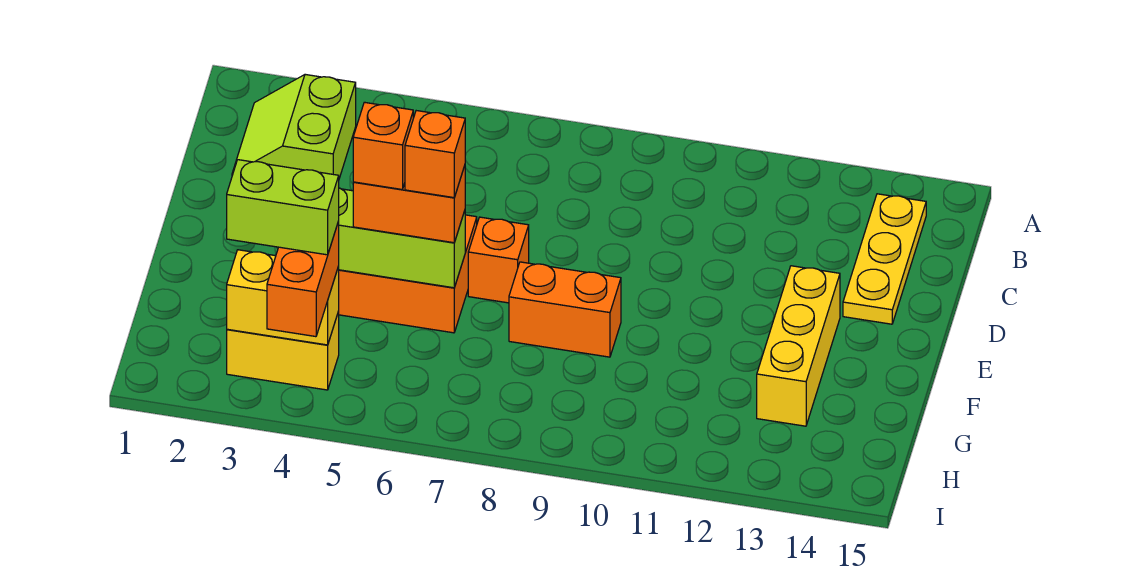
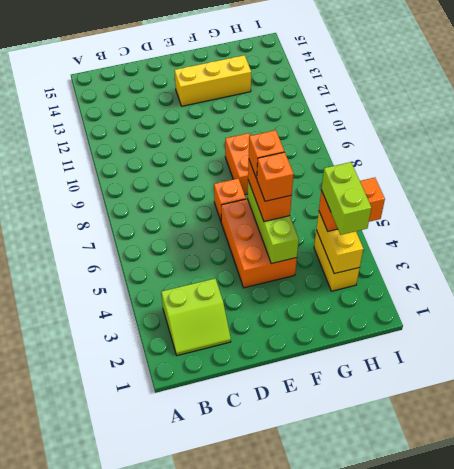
yellow 1x3 plate [843,194,926,324] -> none

